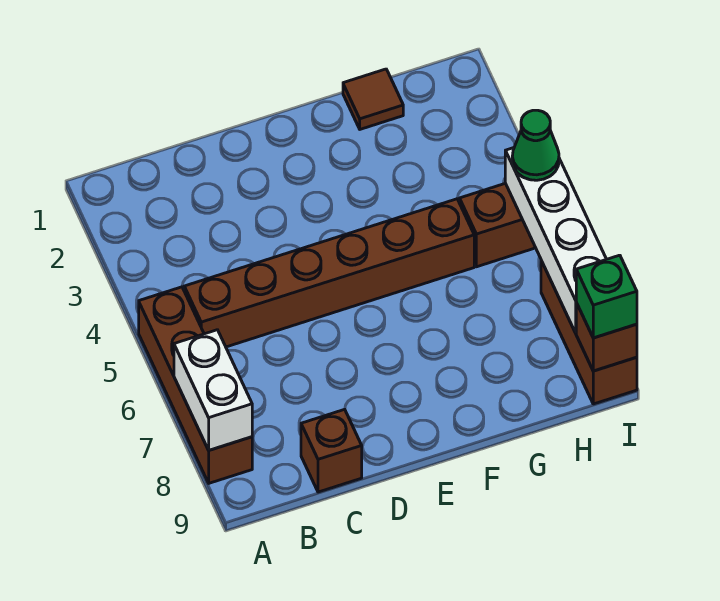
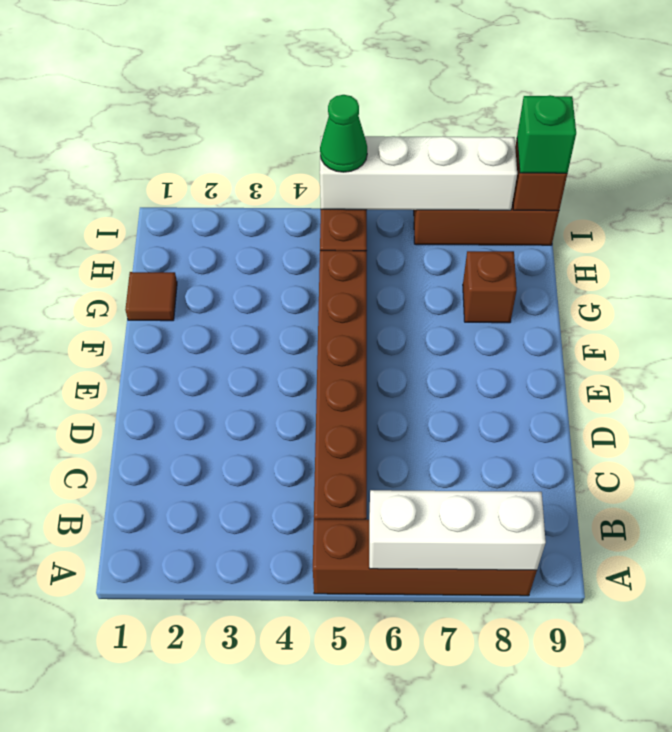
white 1x2 brick [174,330,252,450] -> white 1x3 brick [369,490,546,570]
brown 1x1 brick [301,409,362,492] -> brown 1x1 brick moved to [463,251,517,323]

